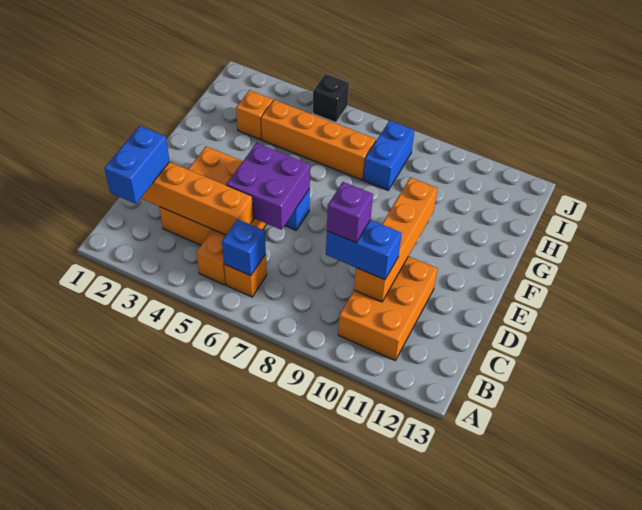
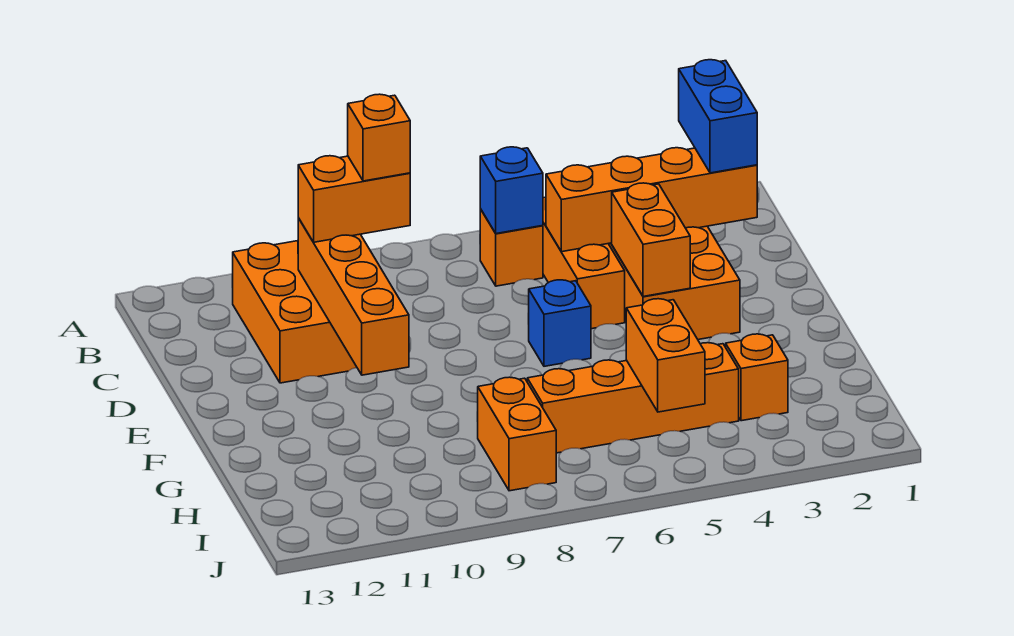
blue 1x2 brick [326,220,402,280] -> orange 1x2 brick [298,156,410,242]
purple 1x1 brick [327,182,373,243] -> orange 1x1 brick [348,94,410,181]
none -> orange 1x2 brick [612,183,690,296]
purple 2x2 brick [226,143,310,230] -> none
none -> orange 1x2 brick [626,299,705,412]
blue 1x2 brick [363,121,414,190] -> orange 1x2 brick [478,377,556,491]
black 1x1 brick [313,74,349,123] -> none

